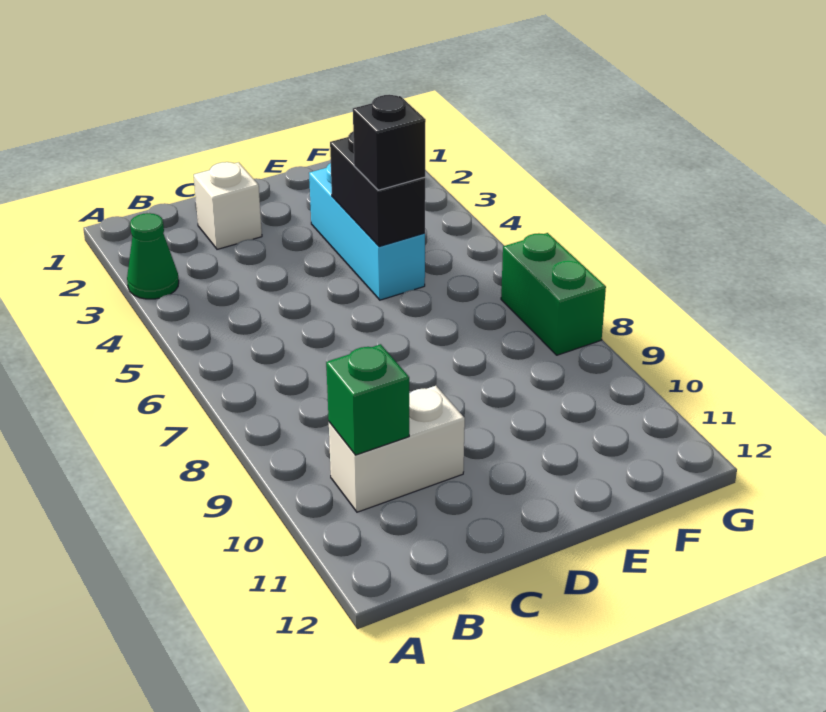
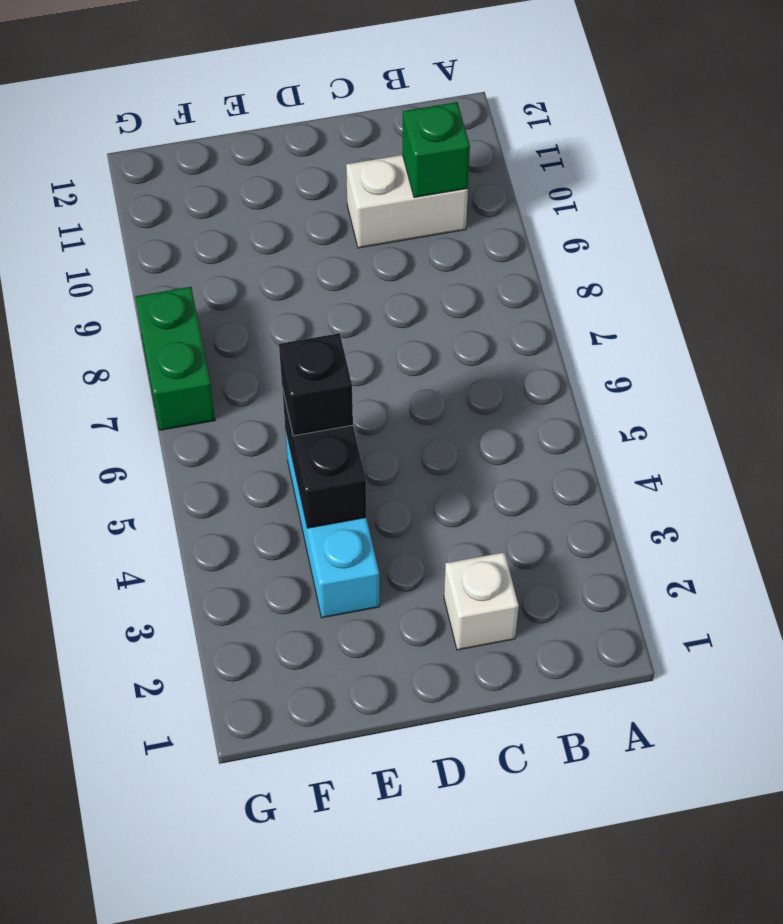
green 1x1 cone [127,213,179,299] -> none

